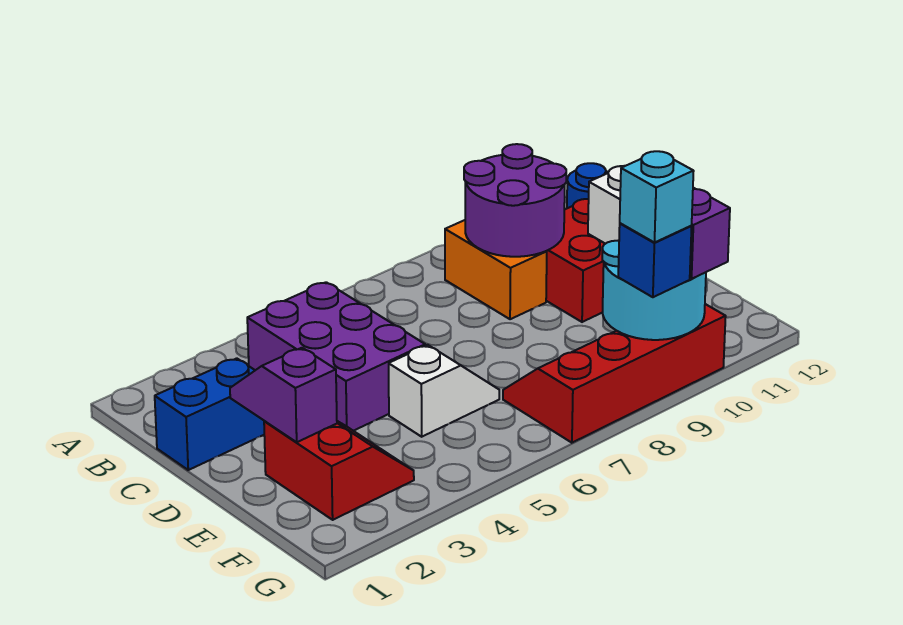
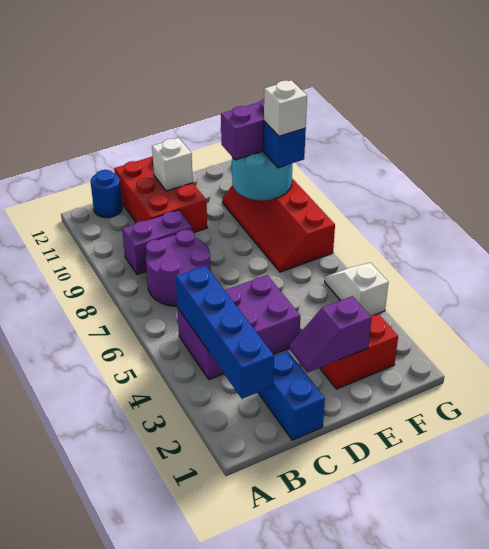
none -> blue 1x4 brick [176,266,274,399]
orange 1x2 brick [445,220,547,319] -> purple 1x2 brick [122,210,192,275]
purple 2x2 round brick [464,144,566,257] -> purple 2x2 round brick moved to [146,230,211,306]
white 1x2 slope [389,345,499,437] -> white 1x2 slope moved to [325,263,388,316]
cyan 1x1 brick [620,151,694,243] -> white 1x1 brick [264,80,307,136]

